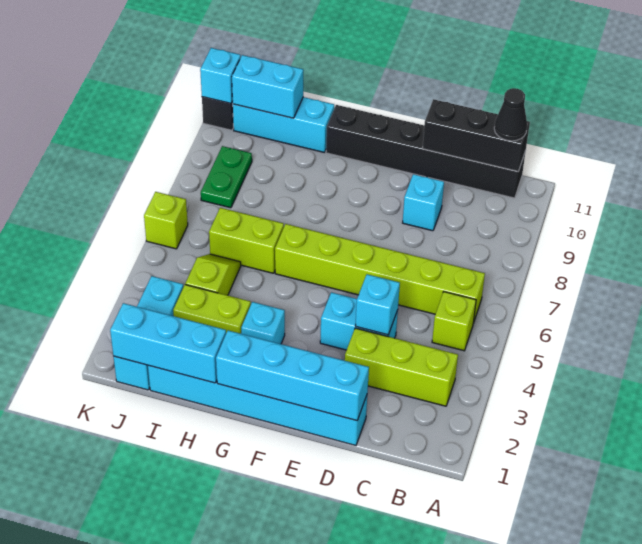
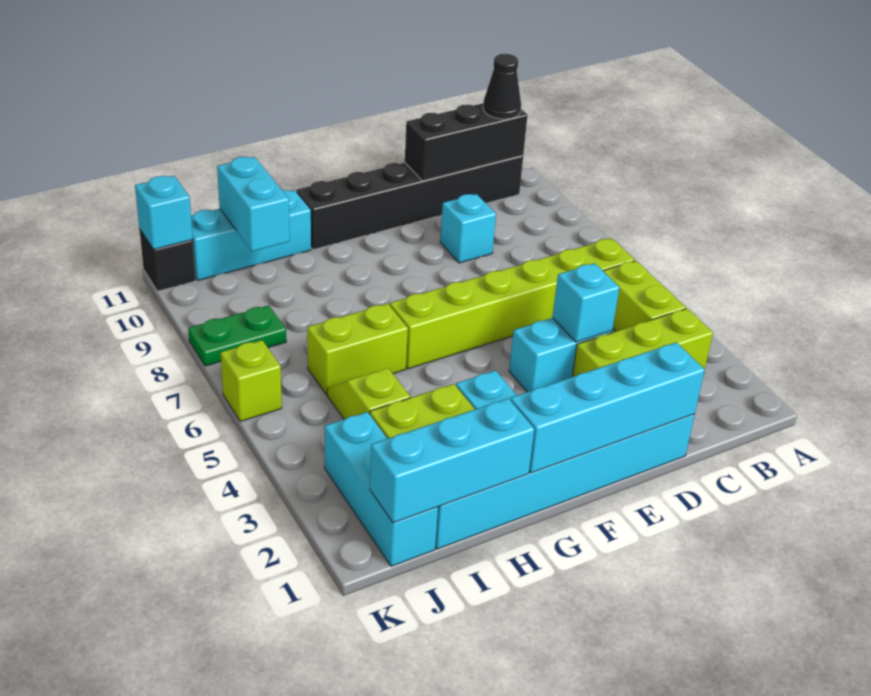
lime 1x1 brick [432,292,476,351] -> lime 1x2 brick [603,261,686,331]
cyan 1x2 brick [232,55,303,118] -> cyan 1x2 brick turned to [217,157,290,251]
green 1x2 plate [201,146,252,208] -> green 1x2 plate turned to [188,305,286,366]

